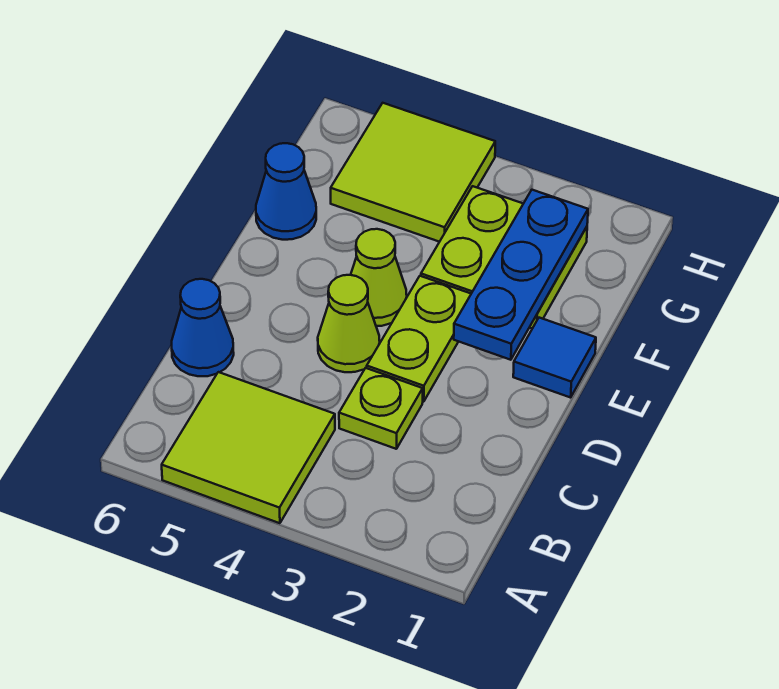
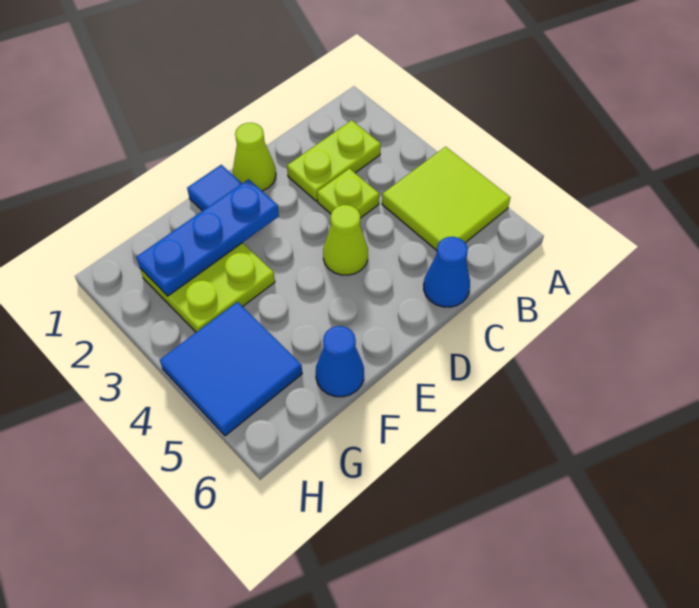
lime 1x2 plate [367,276,471,402] -> lime 1x2 plate moved to [287,120,381,201]
lime 1x1 cone [351,229,407,326] -> lime 1x1 cone moved to [233,123,276,191]
lime 2x2 tile [331,103,495,242] -> blue 2x2 tile [160,302,302,436]

